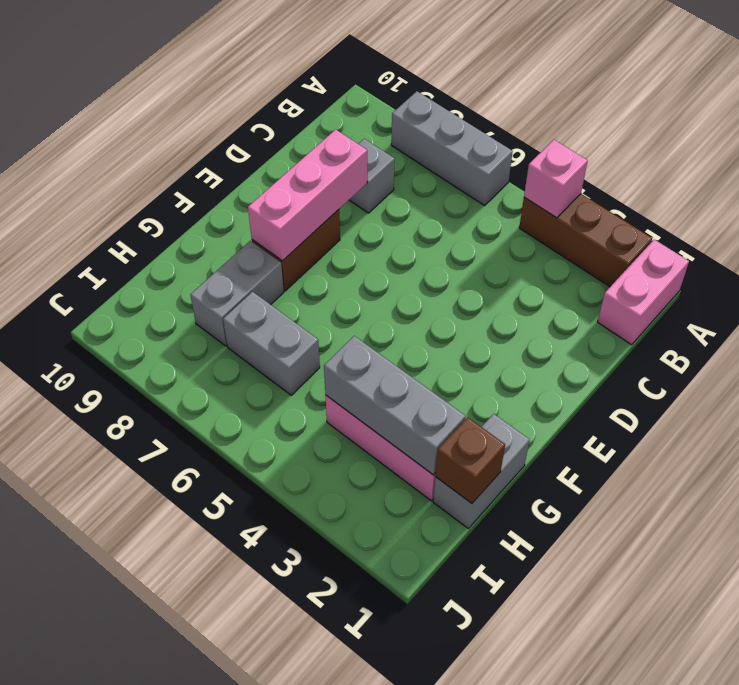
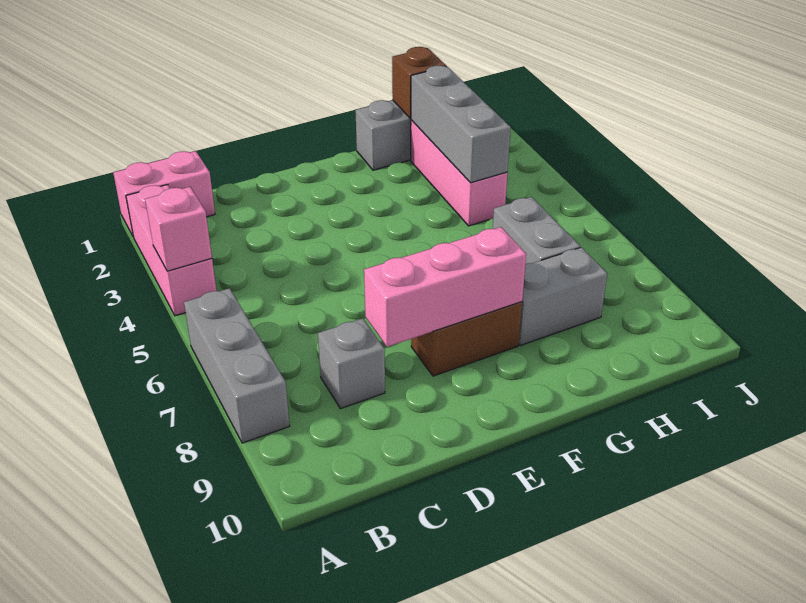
brown 1x3 brick [519,194,652,287] -> pink 1x3 brick [126,185,216,316]

